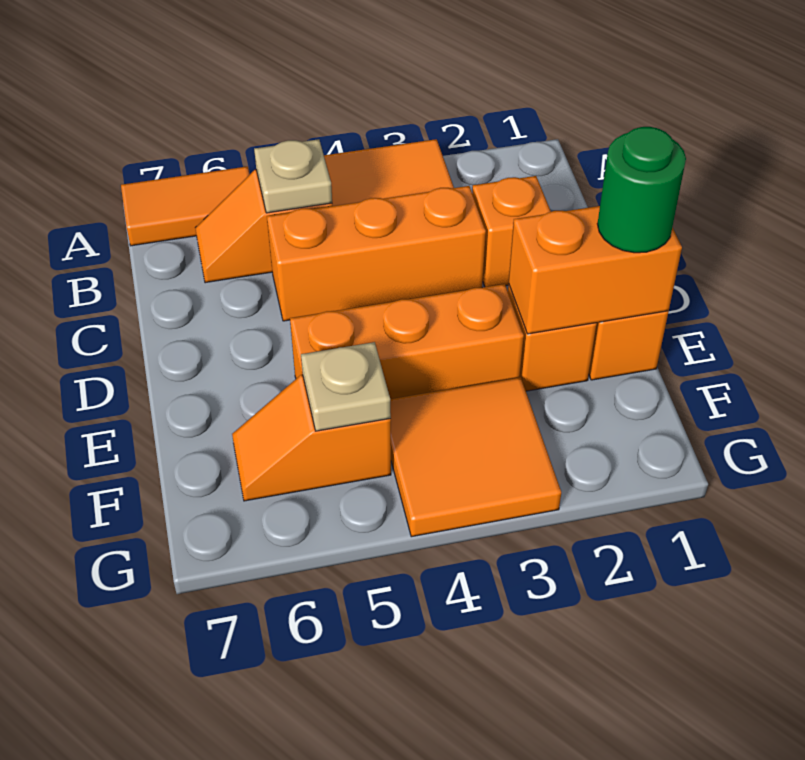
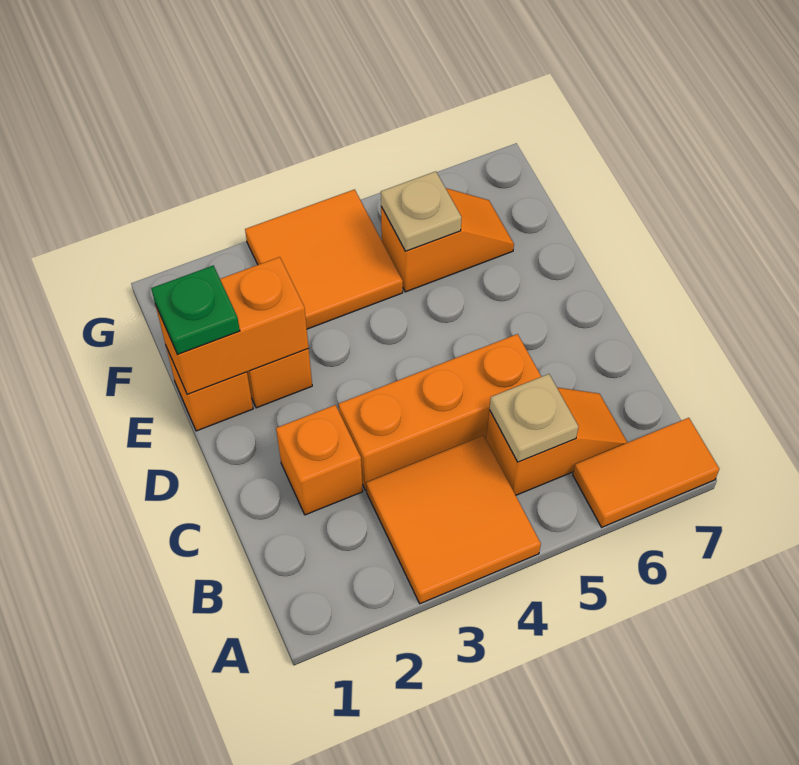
green 1x1 round brick [597,127,686,253] -> green 1x1 plate [151,265,240,354]
orange 1x3 brick [290,284,524,399] -> none

